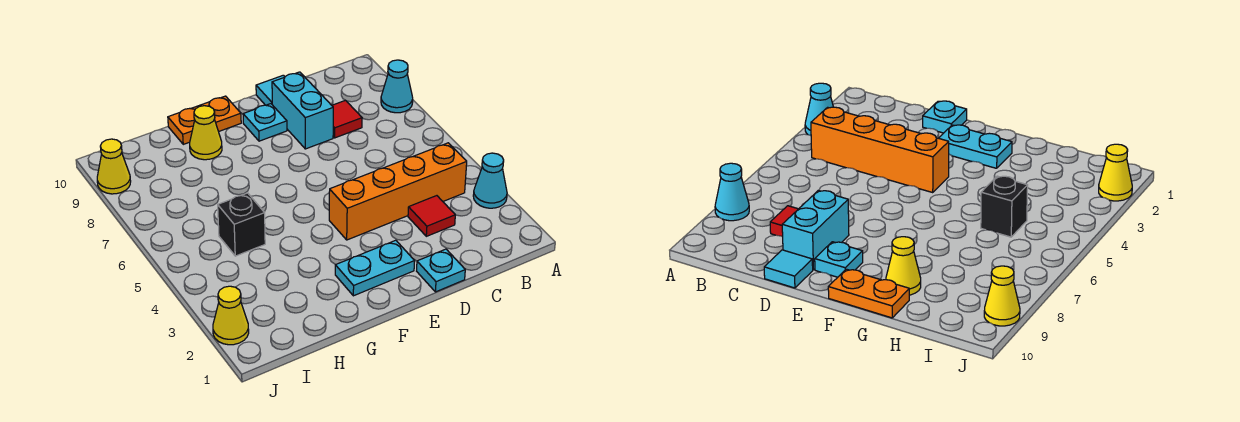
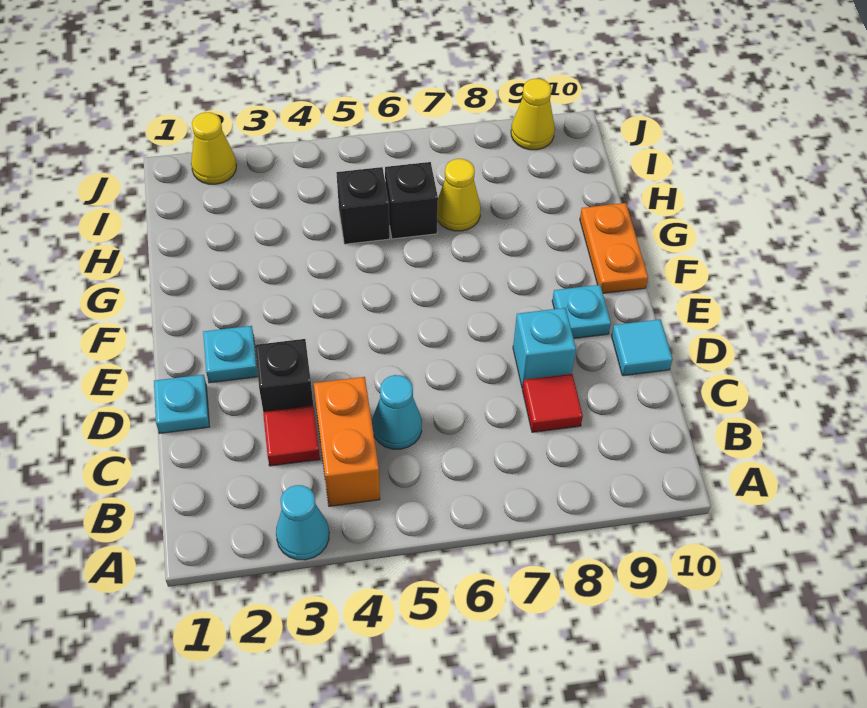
cyan 1x1 cone [381,60,413,113] -> cyan 1x1 cone moved to [372,375,422,449]
orange 1x4 brick [329,143,467,240] -> orange 1x2 brick [314,377,380,506]
none -> black 1x1 brick [255,339,313,412]
cyan 1x2 brick [272,72,333,149] -> cyan 1x1 brick [513,308,576,388]
cyan 1x2 plate [335,240,415,296] -> cyan 1x1 plate [203,326,258,383]
yellow 1x1 cone [190,106,222,160] -> yellow 1x1 cone moved to [437,159,481,231]
none -> black 1x1 brick [385,162,438,239]

